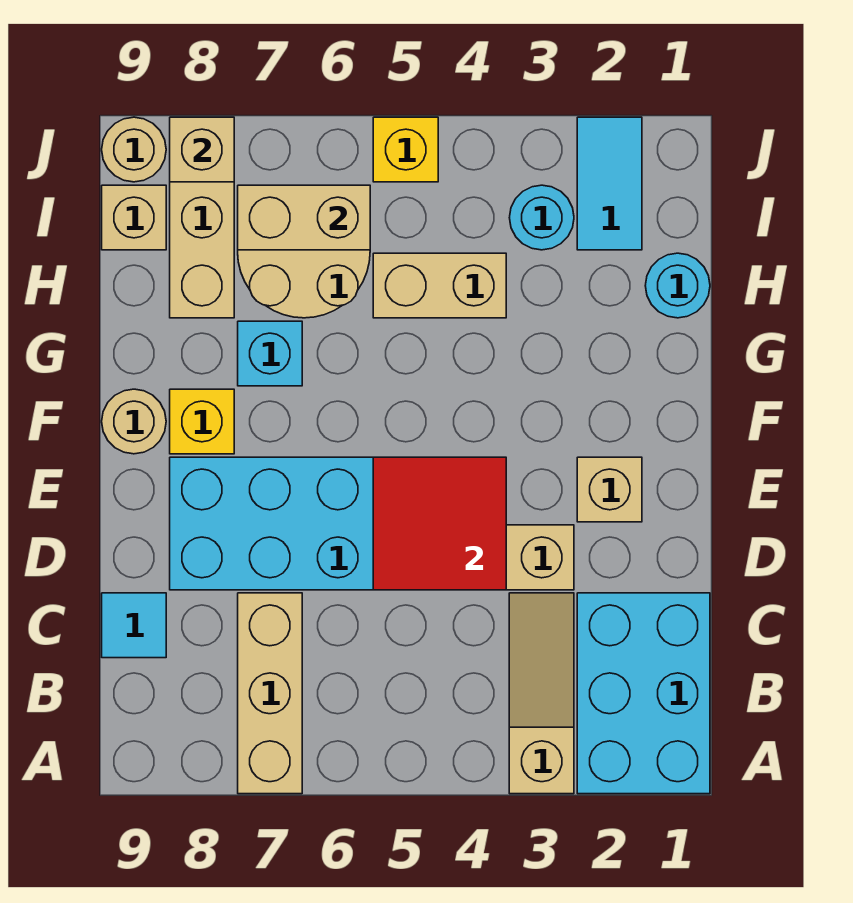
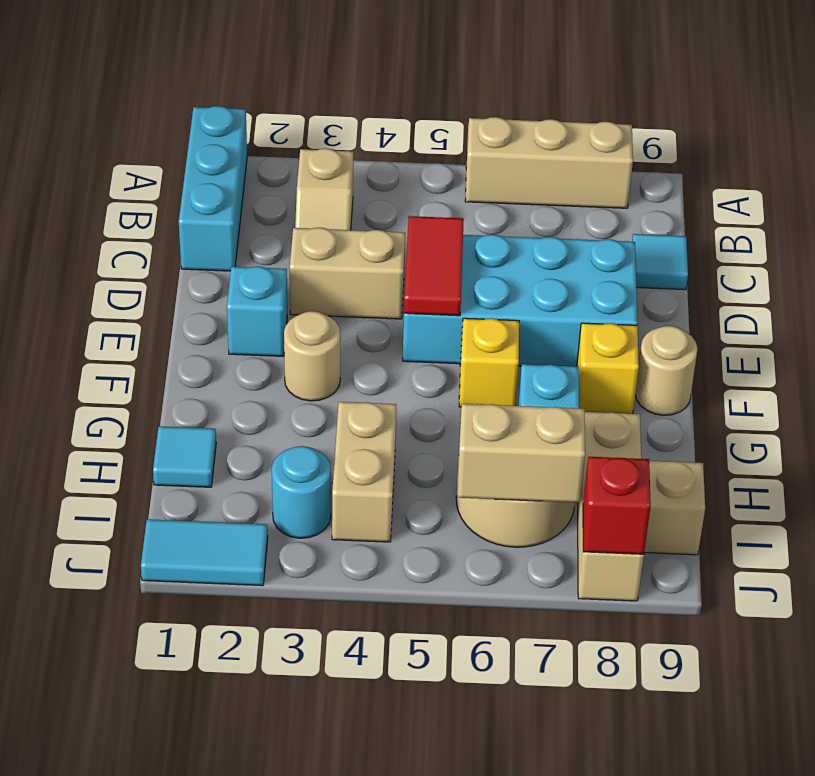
cyan 2x3 brick [577,593,710,794] -> cyan 1x3 brick [179,106,247,271]
tan 1x3 slope [509,593,574,794] -> tan 1x2 slope [295,148,353,230]
tan 1x3 brick [238,593,302,794] -> tan 1x3 brick turned to [465,117,633,208]
red 2x2 tile [373,457,506,590] -> red 1x2 tile [404,216,464,316]
tan 1x1 brick [577,457,642,522] -> cyan 1x1 brick [227,266,287,356]
cyan 1x1 round brick [645,253,710,318] -> cyan 1x1 tile [153,426,216,487]
tan 1x2 brick [373,253,506,318] -> tan 1x2 brick turned to [332,402,396,542]
cyan 1x2 tile [577,117,642,250] -> cyan 1x2 tile turned to [141,519,268,586]
yellow 1x1 brick [373,117,438,182] -> yellow 1x1 brick moved to [459,318,519,407]
tan 1x1 brick [170,117,234,182] -> red 1x1 brick [583,457,651,554]
tan 1x1 round brick [102,117,166,182] -> tan 1x1 round brick moved to [284,311,340,401]

